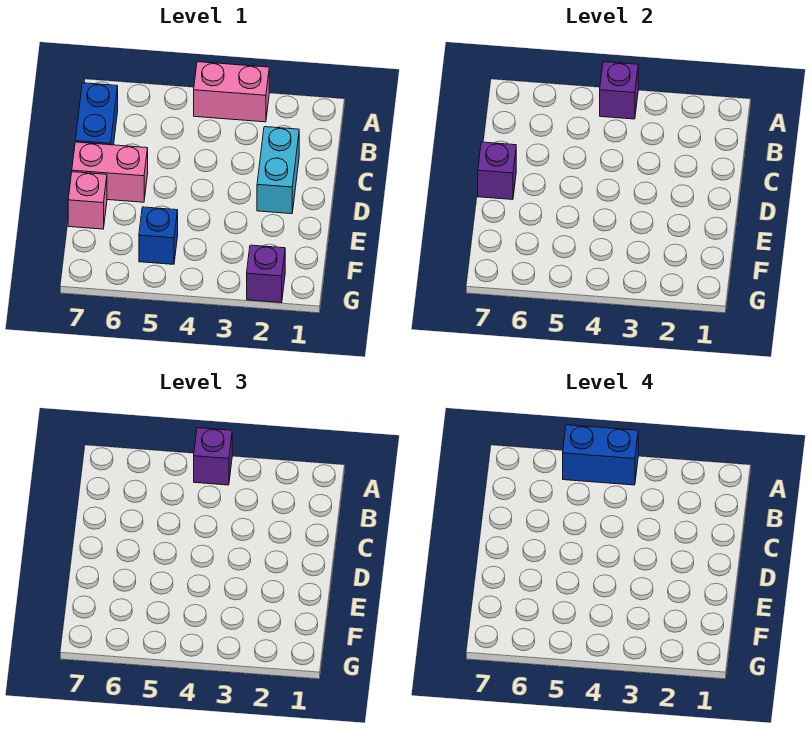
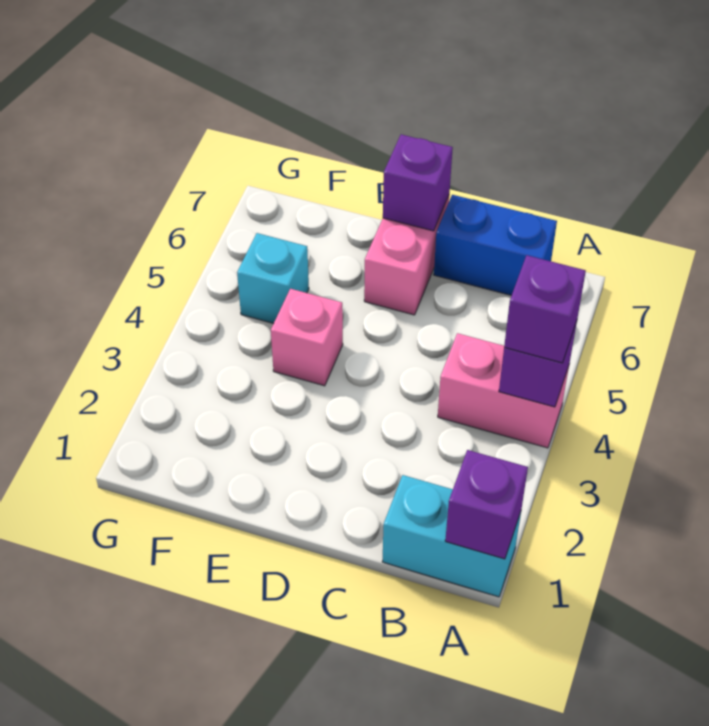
pink 1x2 brick [194,62,269,122] -> pink 1x2 brick turned to [438,333,569,448]
blue 1x2 brick [563,425,638,485] -> none
cyan 1x2 brick [257,127,299,214] -> cyan 1x2 brick moved to [382,475,521,597]
pink 1x1 brick [68,172,107,229] -> pink 1x1 brick moved to [271,289,343,386]
blue 1x1 brick [139,207,178,264] -> cyan 1x1 brick [237,233,309,324]
purple 1x1 brick [247,245,285,303] -> purple 1x1 brick moved to [445,450,528,559]

